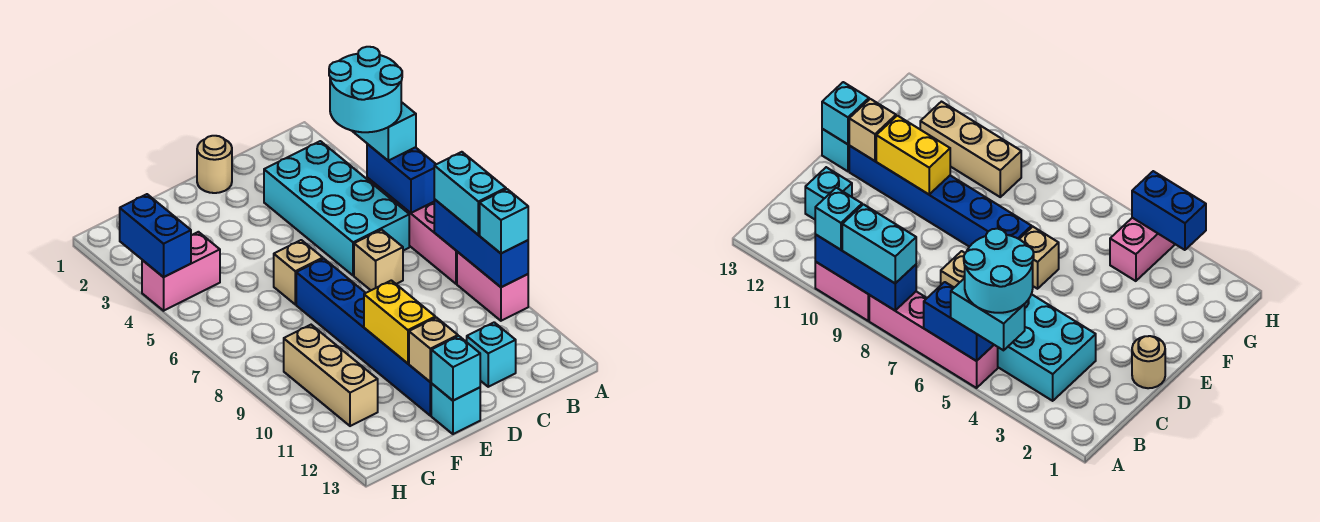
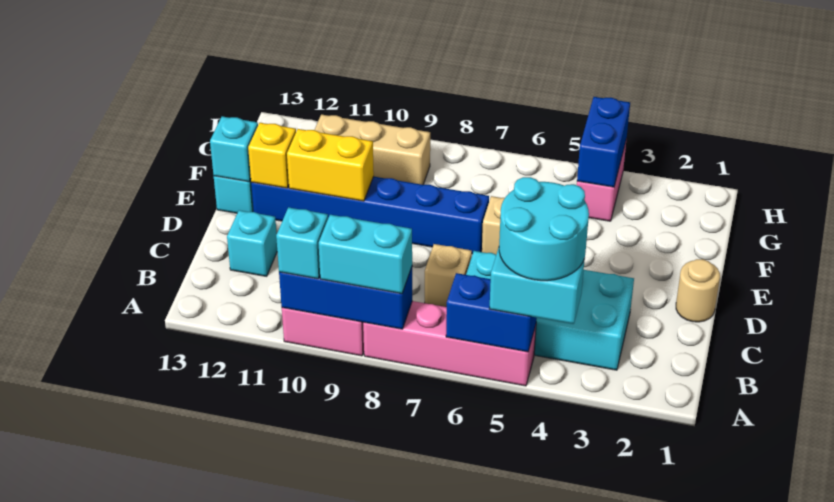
tan 1x1 brick [409,318,458,382] -> yellow 1x1 brick [248,123,296,188]
blue 1x2 brick [120,194,191,277] -> blue 1x2 brick turned to [577,97,630,187]

